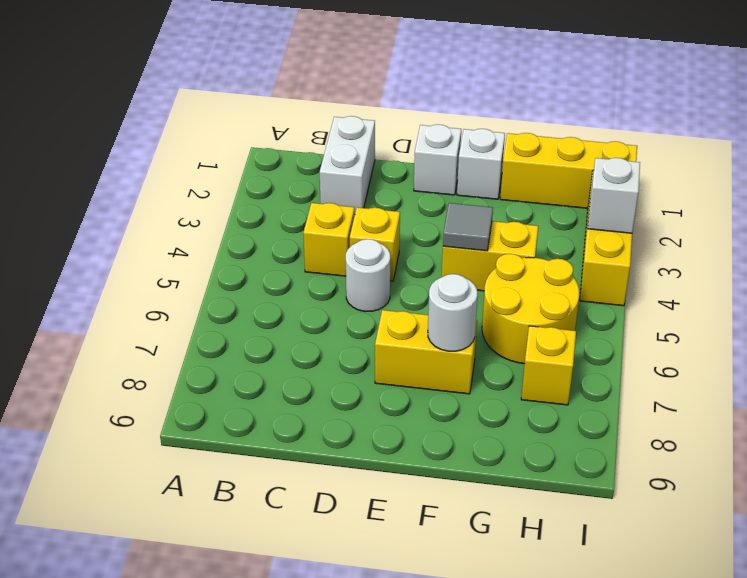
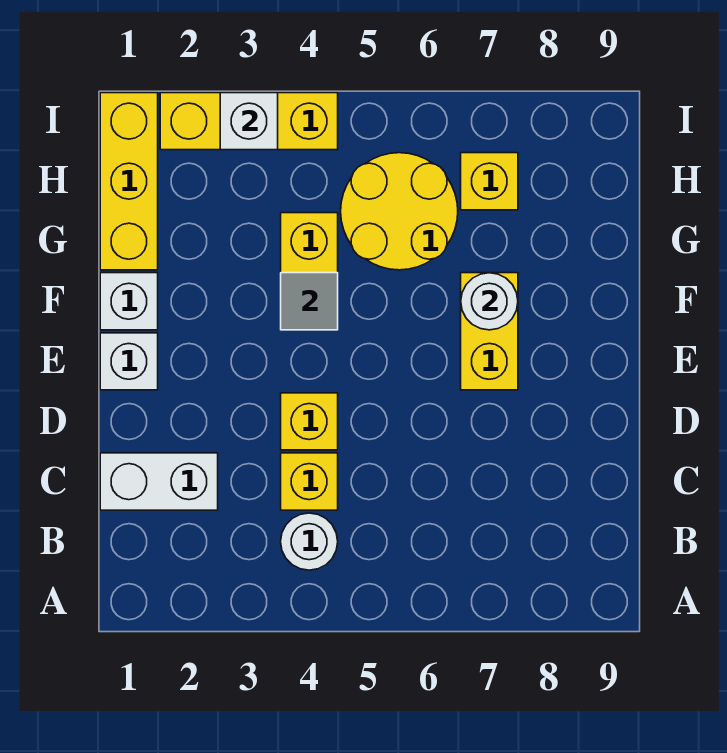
white 1x1 round brick [346,239,390,312] -> white 1x1 round brick moved to [281,513,338,570]

